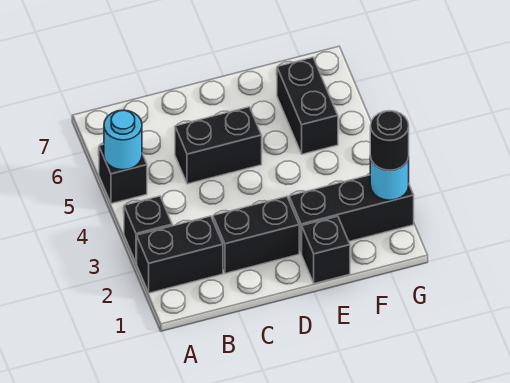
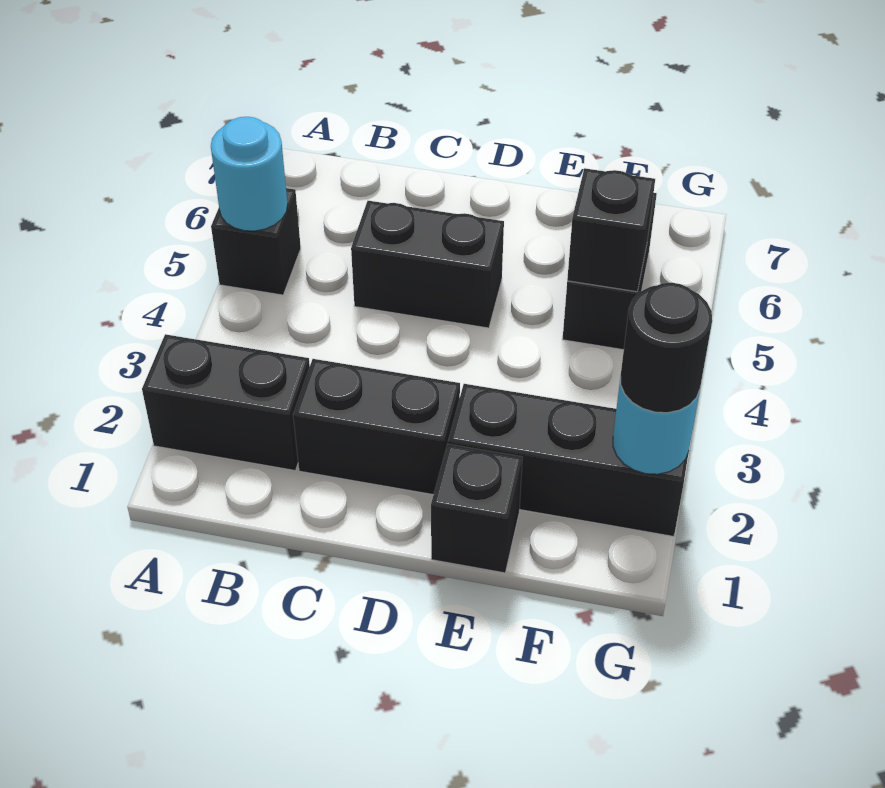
black 1x1 brick [124,196,172,263] -> black 1x1 brick moved to [567,168,655,292]

